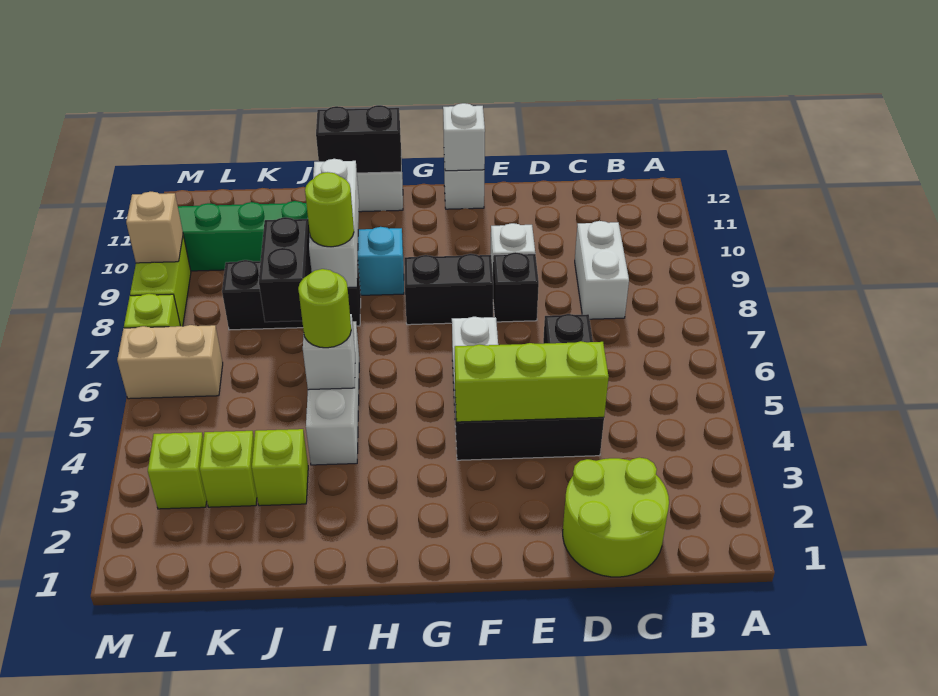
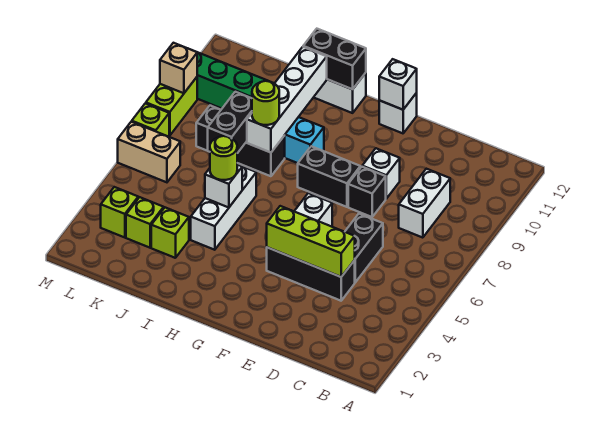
lime 2x2 round brick [563,458,669,577] -> none
white 1x3 brick [309,159,359,288] -> white 1x4 brick [247,47,327,153]

